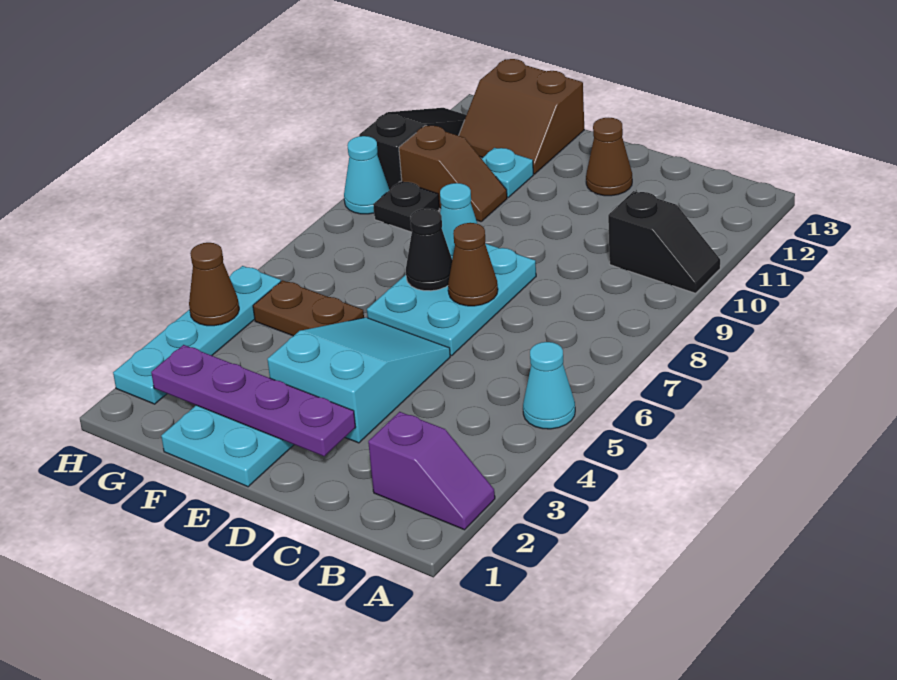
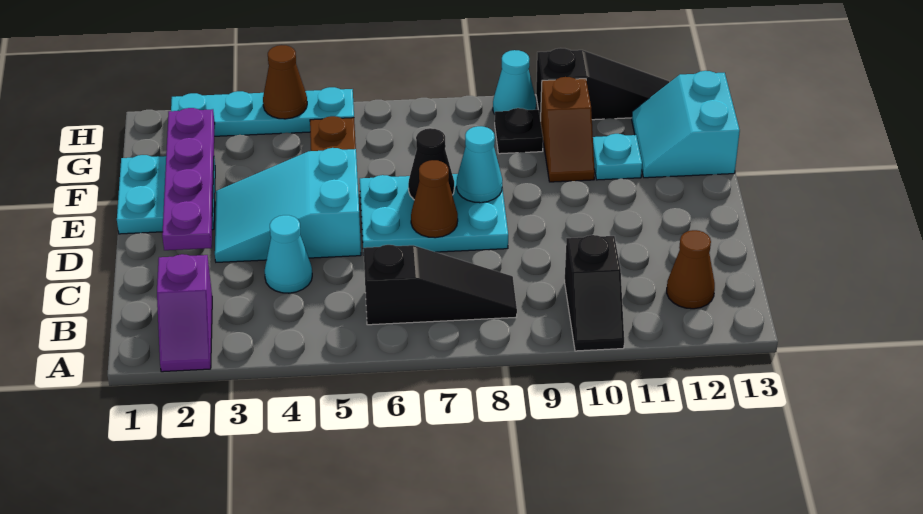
cyan 1x1 cone [523,342,575,429] -> cyan 1x1 cone moved to [265,215,312,293]
none -> black 1x3 slope [364,245,517,325]
cyan 2x3 slope [267,317,450,443] -> cyan 2x3 slope turned to [215,148,361,262]
brown 1x1 cone [586,118,632,196] -> brown 1x1 cone moved to [667,230,715,309]
brown 2x2 slope [459,59,584,174] -> cyan 2x2 slope [632,71,740,178]

